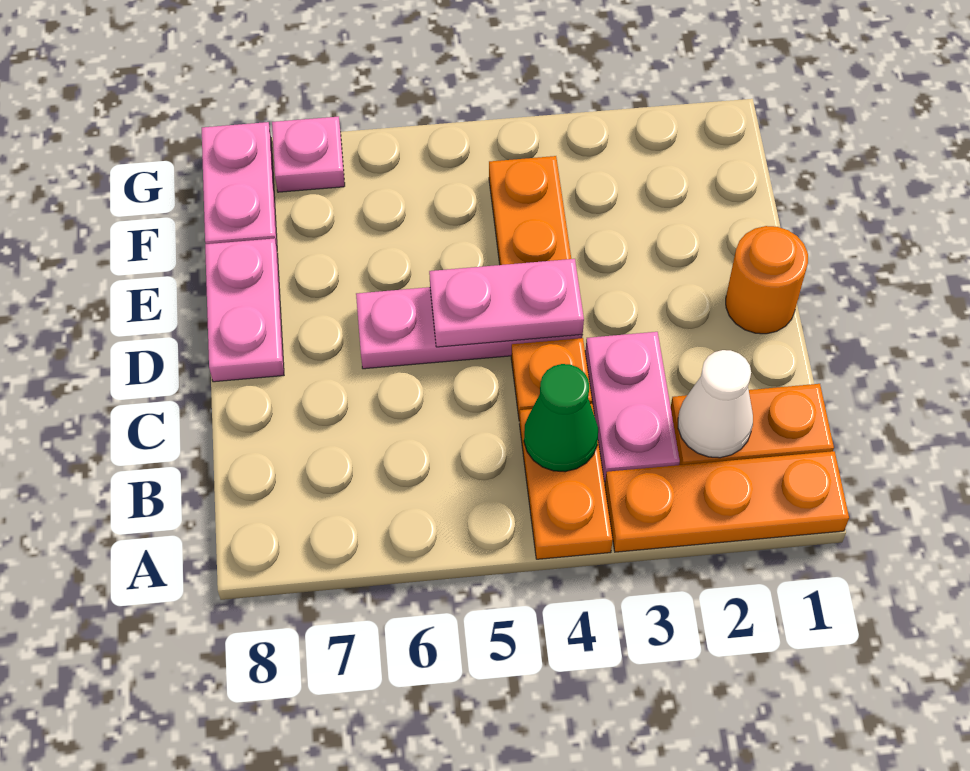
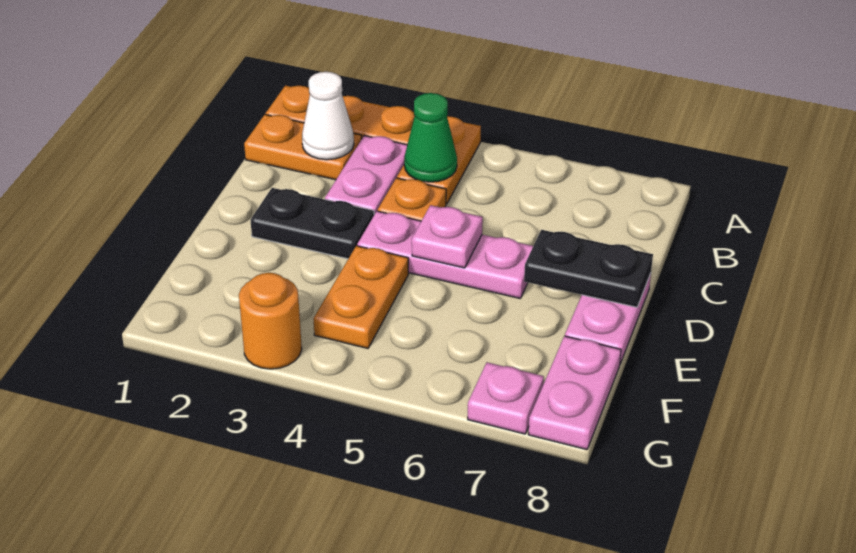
orange 1x1 round brick [726,226,808,334] -> orange 1x1 round brick moved to [239,273,302,369]
none -> black 1x2 plate [251,188,374,259]
pink 1x2 plate [429,259,584,347] -> pink 1x1 plate [412,205,483,268]
none -> black 1x2 plate [524,230,653,307]

